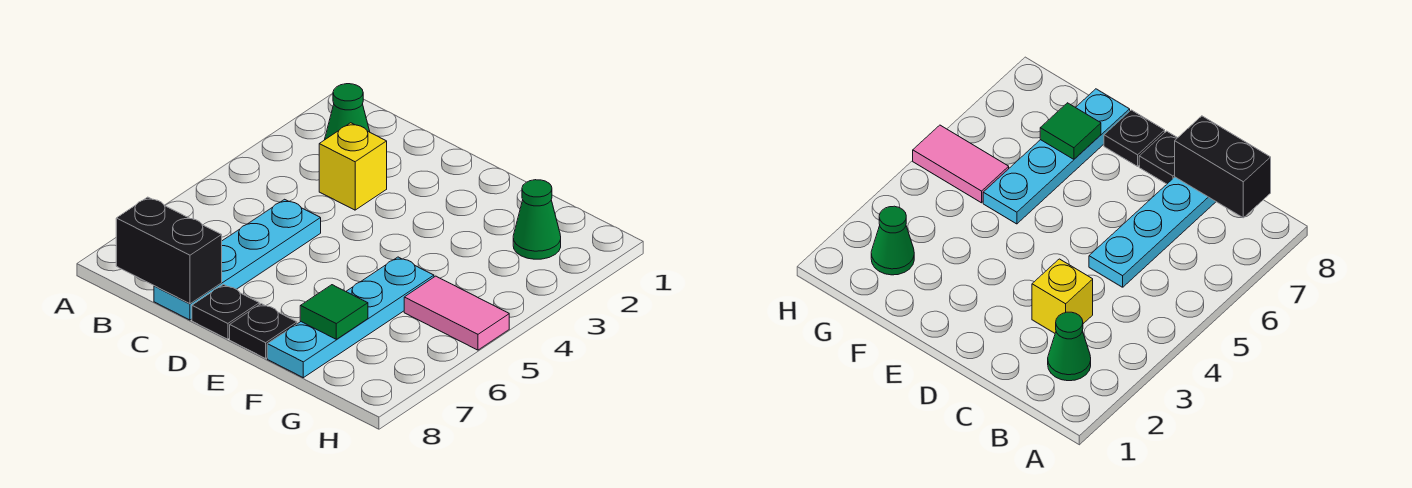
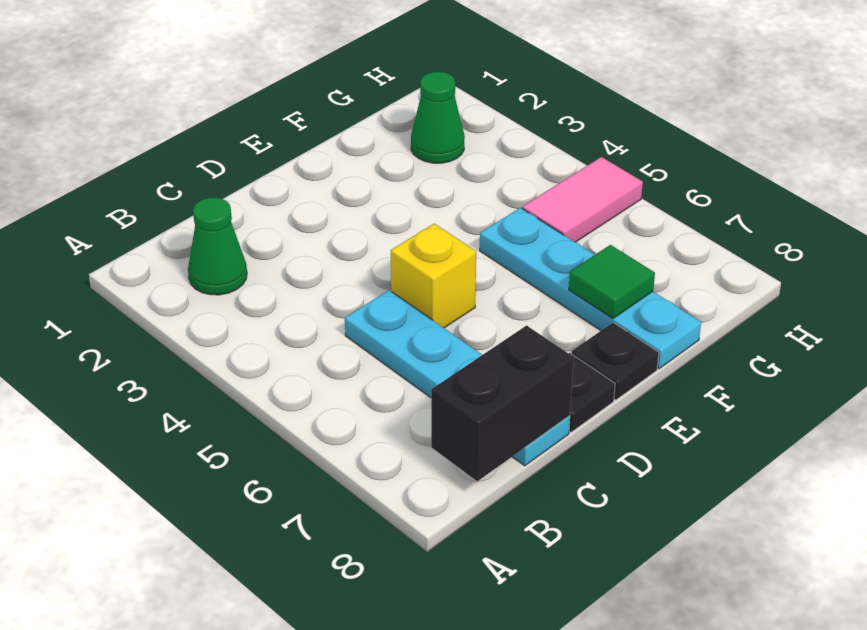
yellow 1x1 brick [319,123,387,210] -> yellow 1x1 brick moved to [391,224,476,328]

